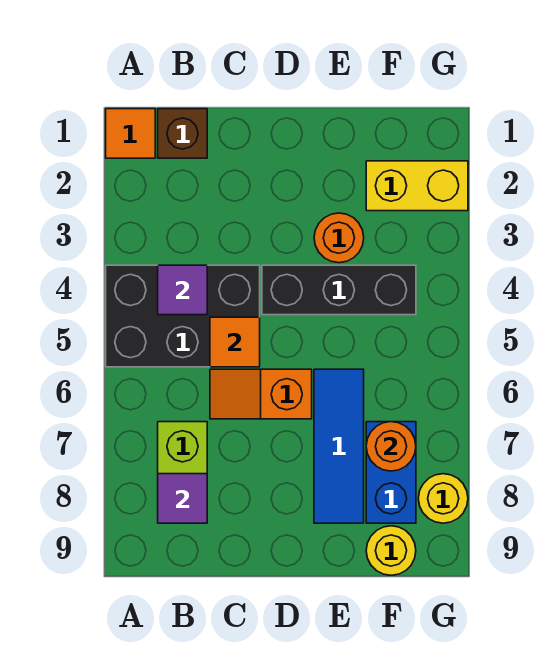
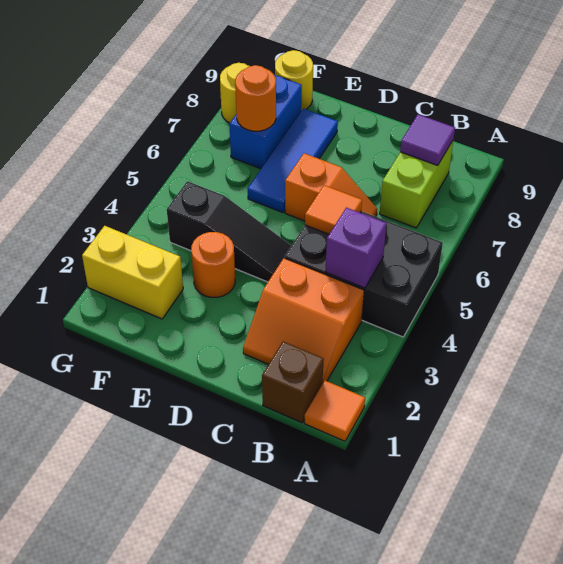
none -> orange 2x2 slope [243,258,364,382]
purple 1x1 tile [158,265,207,315] -> purple 1x1 brick [326,208,386,288]
black 1x3 brick [262,265,416,315] -> black 1x3 slope [167,181,292,282]

